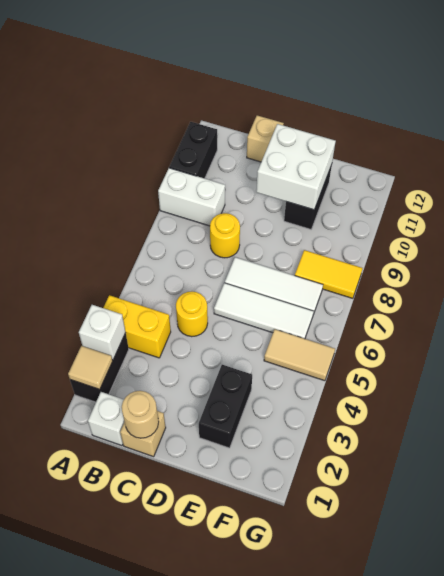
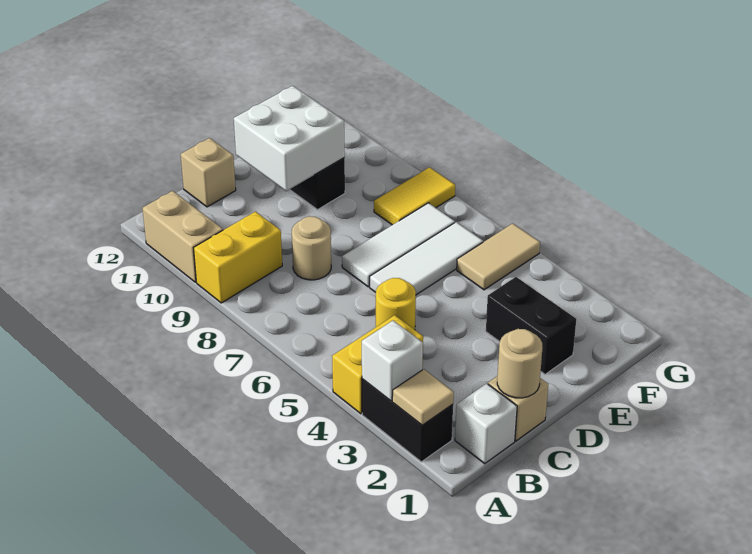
white 1x2 brick [158,168,225,226] -> yellow 1x2 brick [194,212,282,303]
black 1x2 brick [169,122,217,178] -> tan 1x2 brick [142,191,223,282]
yellow 1x1 round brick [210,213,240,258] -> tan 1x1 round brick [292,216,331,280]

